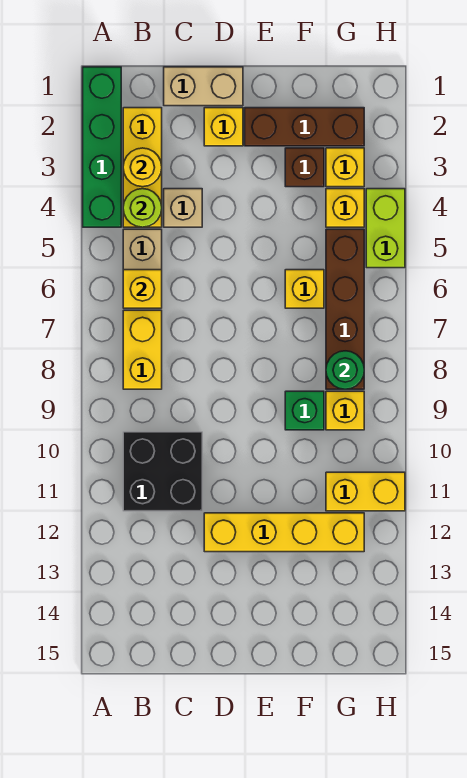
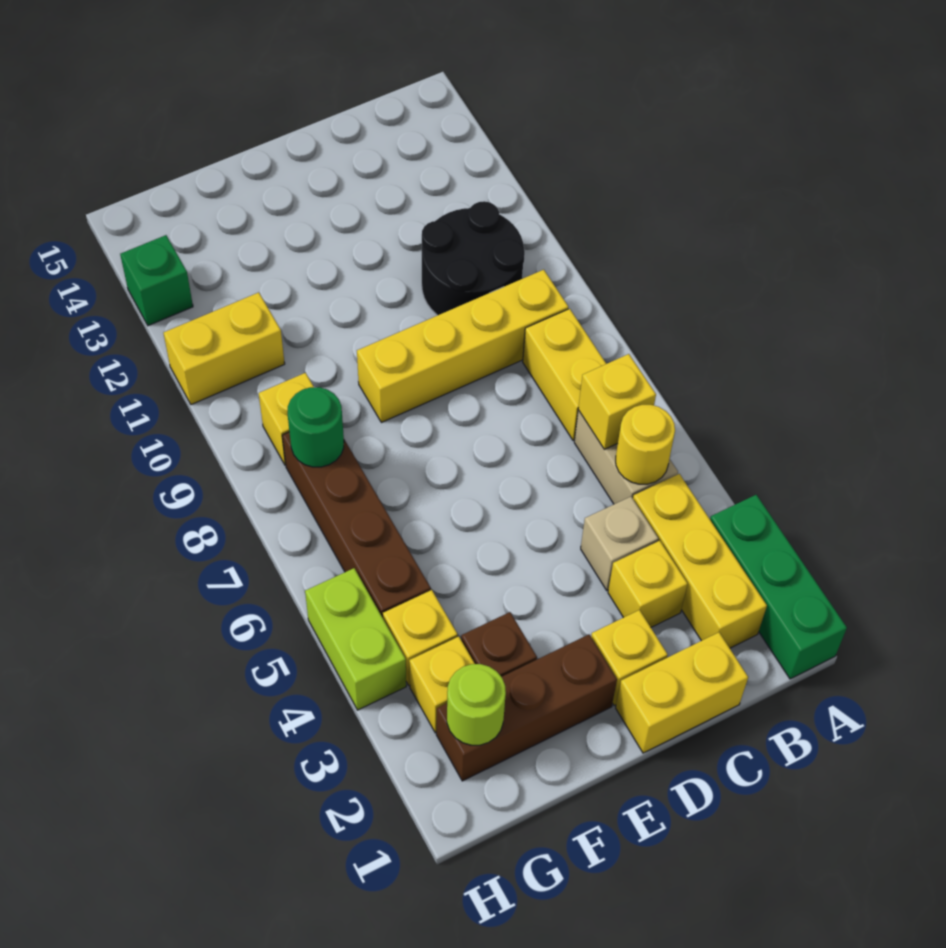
green 1x4 brick [83,67,121,227] -> green 1x3 brick [710,495,847,679]
yellow 1x1 round brick [123,148,162,187] -> yellow 1x1 round brick moved to [616,405,675,484]
lime 1x1 round brick [123,189,162,227] -> lime 1x1 round brick moved to [447,664,506,745]
black 2x2 brick [123,432,202,511] -> black 2x2 round brick [422,201,525,315]
tan 1x2 brick [164,67,243,106] -> yellow 1x2 brick [616,632,748,753]
yellow 1x4 brick [204,513,364,552] -> yellow 1x4 brick moved to [357,270,568,423]
yellow 1x1 brick [285,270,324,308] -> yellow 1x1 brick moved to [608,541,688,627]
green 1x1 brick [285,391,324,430] -> green 1x1 brick moved to [120,235,193,326]

